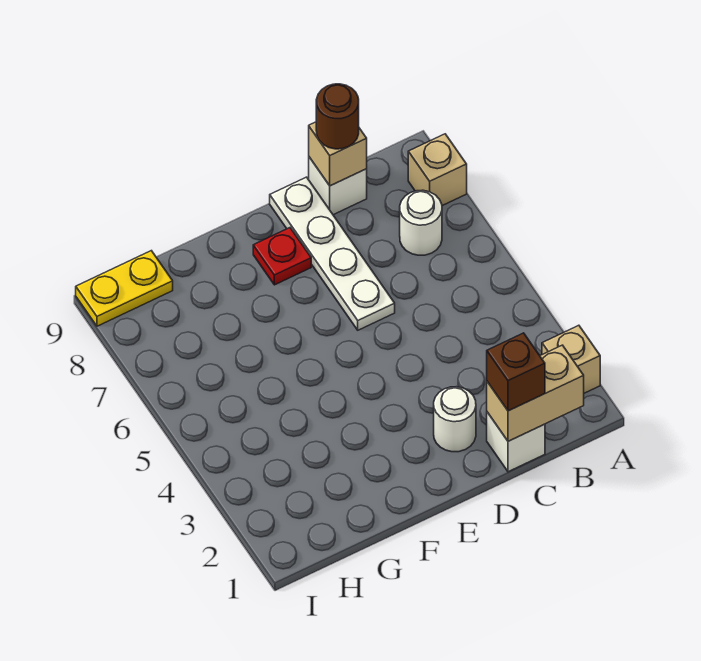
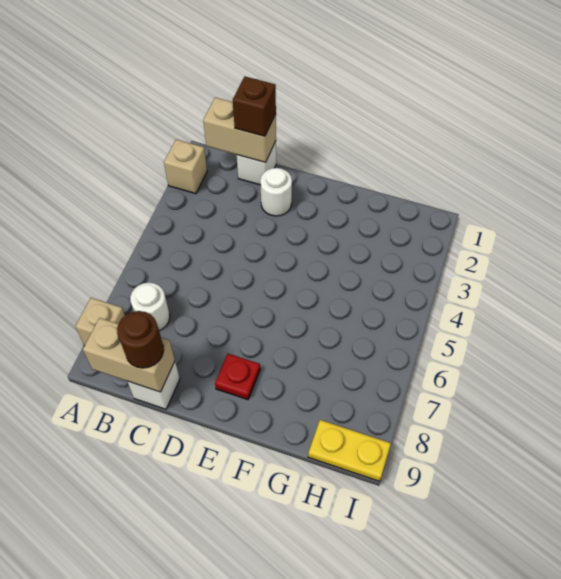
tan 1x1 brick [309,122,367,186] -> tan 1x2 brick [83,318,175,392]
white 1x4 plate [270,177,395,330] -> none

